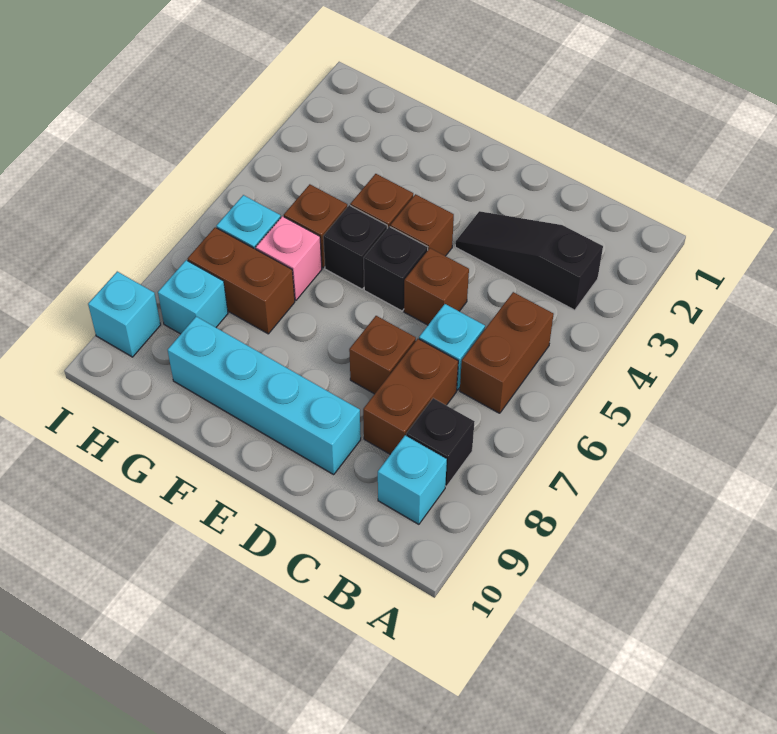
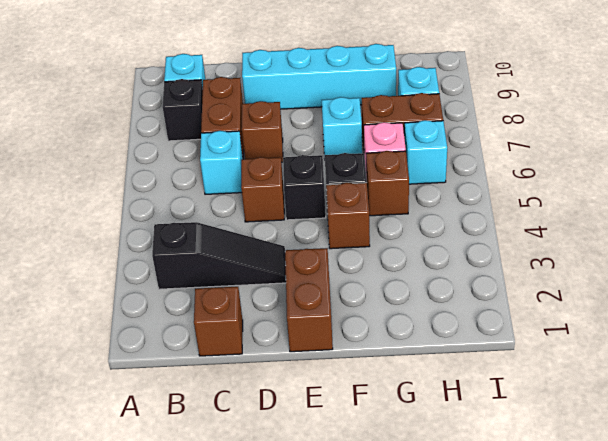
brown 1x2 brick [460,292,554,413] -> brown 1x2 brick moved to [285,248,333,352]
brown 1x1 brick [390,194,454,256] -> brown 1x1 brick moved to [194,287,243,356]
cyan 1x1 brick [88,272,161,357] -> cyan 1x1 brick moved to [322,97,362,158]

